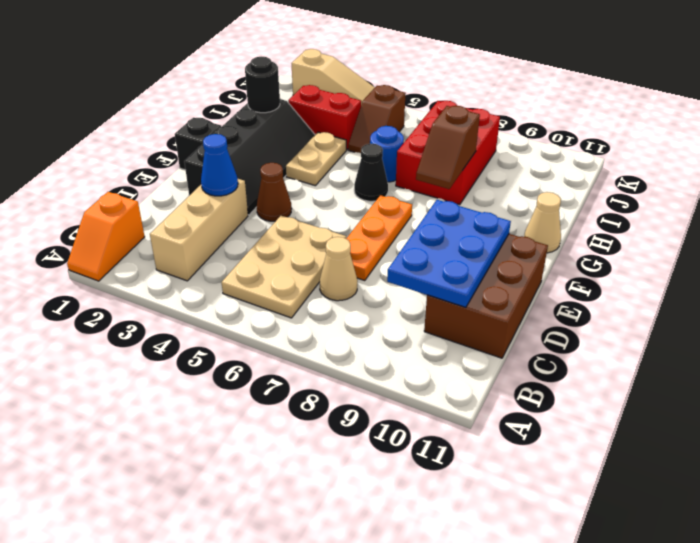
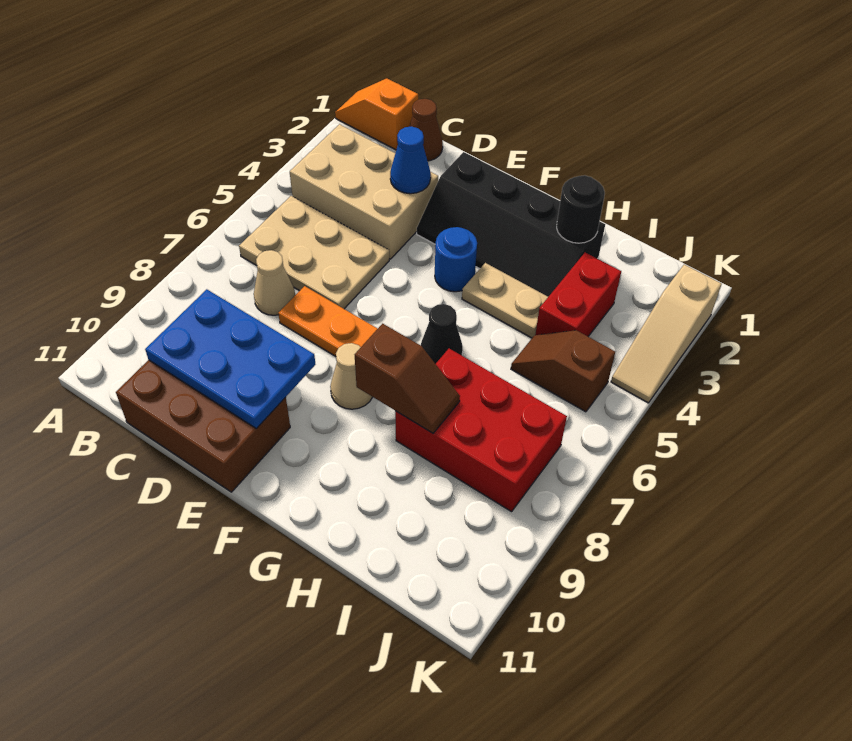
tan 1x3 brick [150,179,248,281] -> tan 2x3 brick [290,124,438,259]
brown 1x1 cone [257,163,292,221] -> brown 1x1 cone moved to [410,99,443,161]
black 1x1 brick [175,118,221,170] -> none
brown 1x2 slope [416,106,480,189] -> brown 1x2 slope turned to [355,324,460,433]
tan 1x1 cone [524,192,561,253] -> tan 1x1 cone moved to [330,343,372,409]
blue 1x1 round brick [370,126,404,182] -> blue 1x1 round brick moved to [435,227,477,292]

